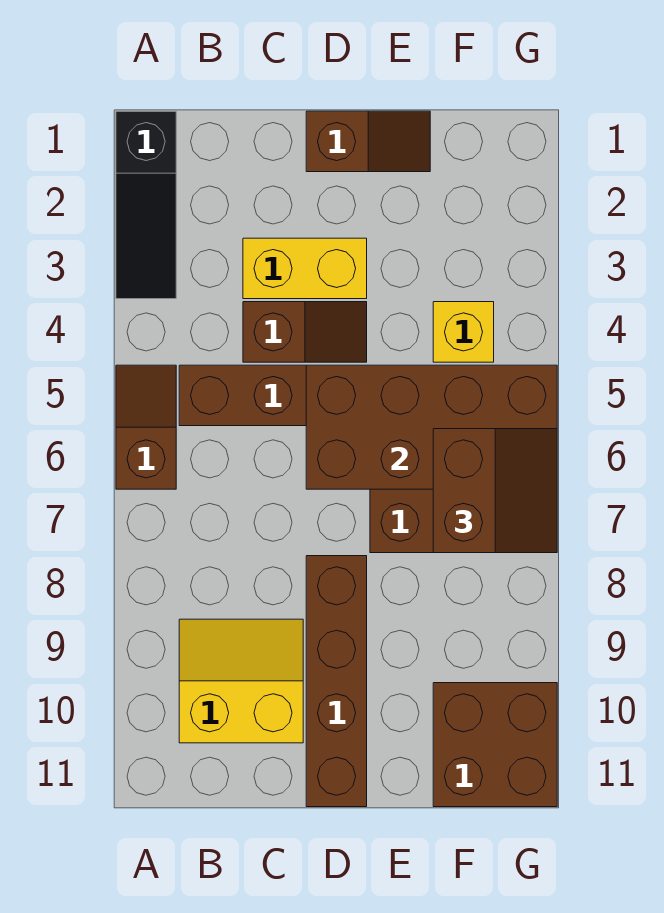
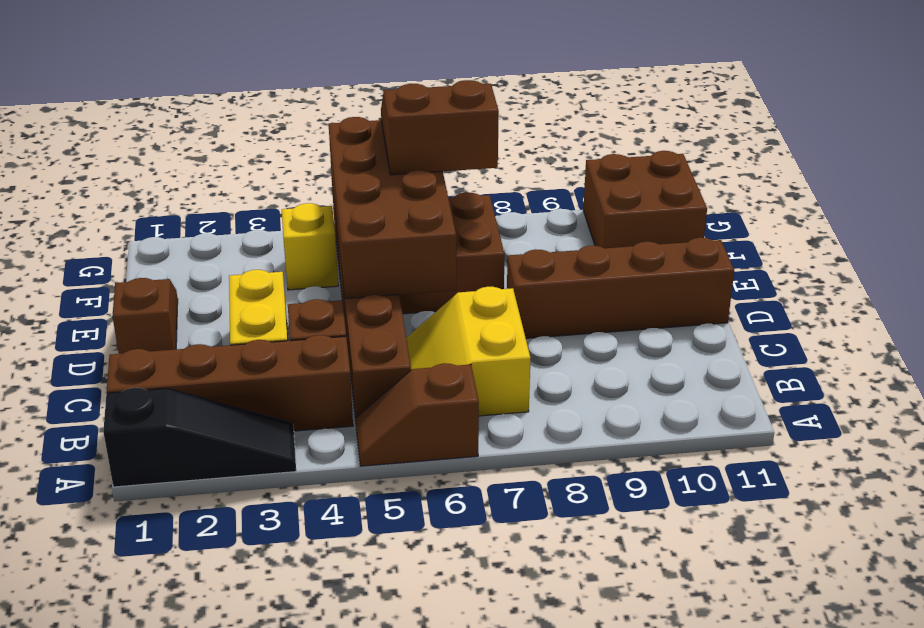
none -> brown 1x4 brick [107,335,353,431]
yellow 2x2 slope [179,619,303,743] -> yellow 2x2 slope moved to [406,287,531,416]

